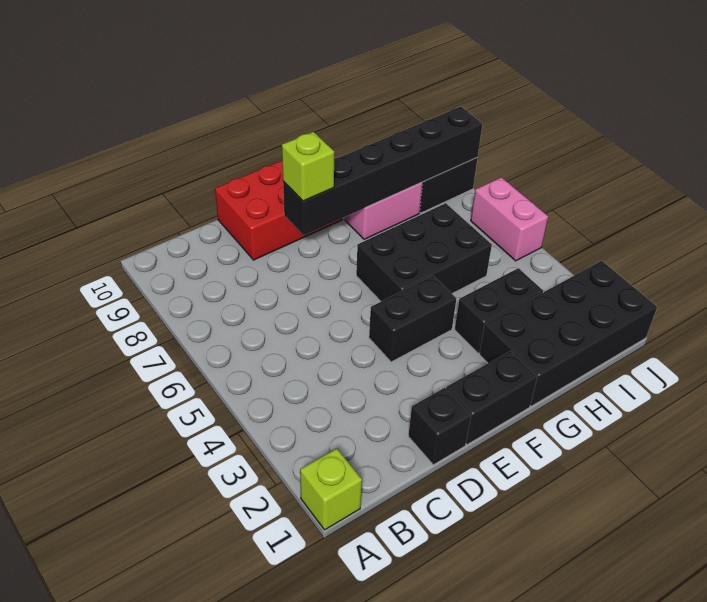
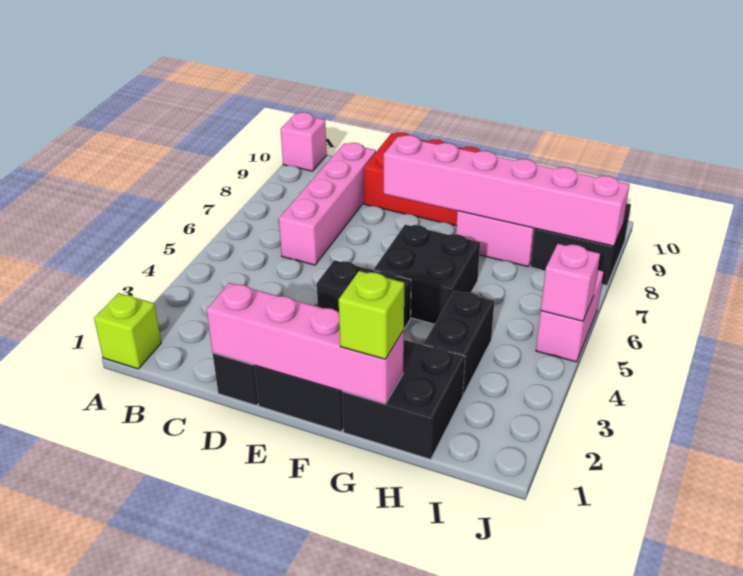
none -> pink 1x1 brick [281,112,327,171]
none -> pink 1x4 brick [279,143,376,265]
none -> pink 1x4 brick [207,283,404,404]
black 1x6 brick [283,107,482,235] -> pink 1x6 brick [384,135,630,246]
lime 1x1 brick [282,132,334,201] -> lime 1x1 brick moved to [339,271,405,359]
black 2x3 brick [356,203,492,301] -> black 2x2 brick [374,225,480,324]
black 2x4 brick [480,261,657,406] -> black 2x2 brick [342,340,465,459]
black 1x2 brick [455,268,543,353] -> black 1x2 brick turned to [424,291,494,395]
none -> pink 1x1 brick [541,244,600,321]

